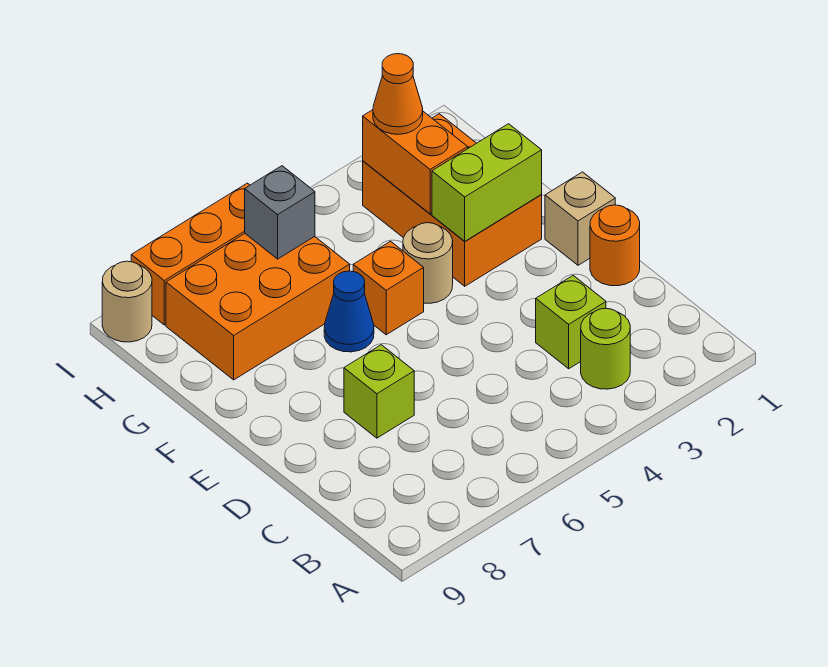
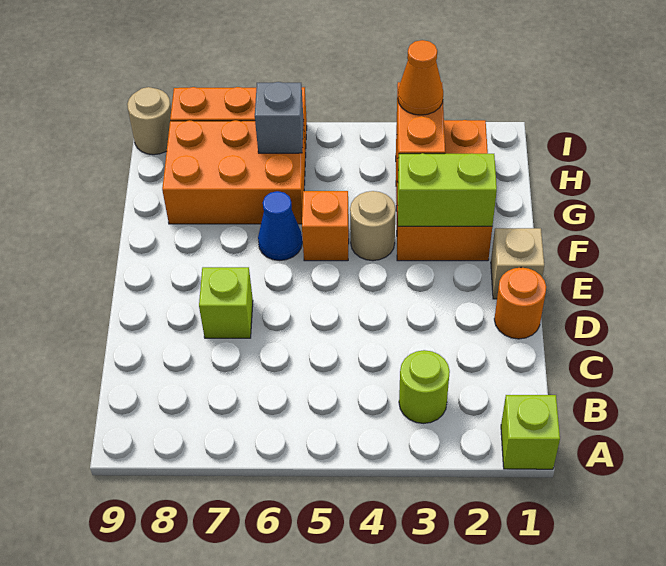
lime 1x1 brick [536,276,606,369] -> lime 1x1 brick moved to [501,395,560,469]

